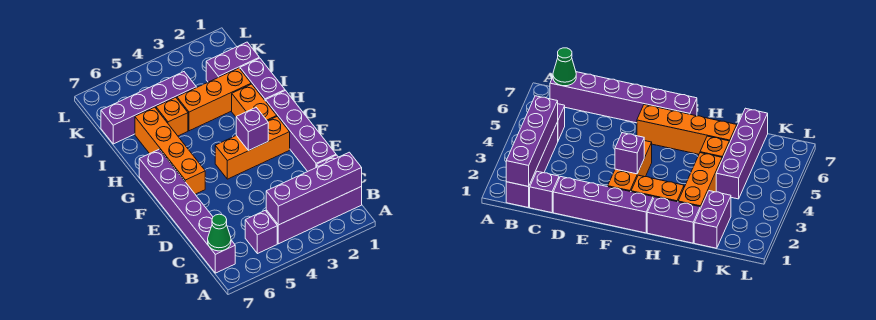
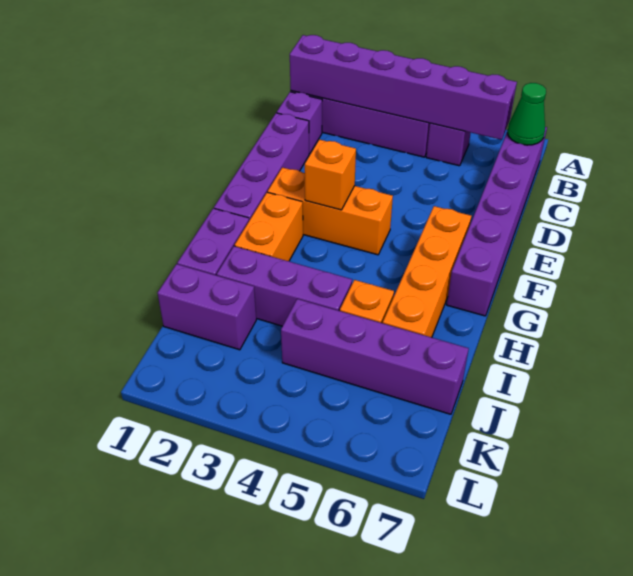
purple 1x4 brick [266,152,362,225] -> purple 1x6 brick [290,35,517,140]
purple 1x1 brick [236,108,268,151] -> orange 1x1 brick [305,139,356,210]
orange 1x3 brick [177,68,251,131] -> purple 1x3 brick [217,246,352,326]

